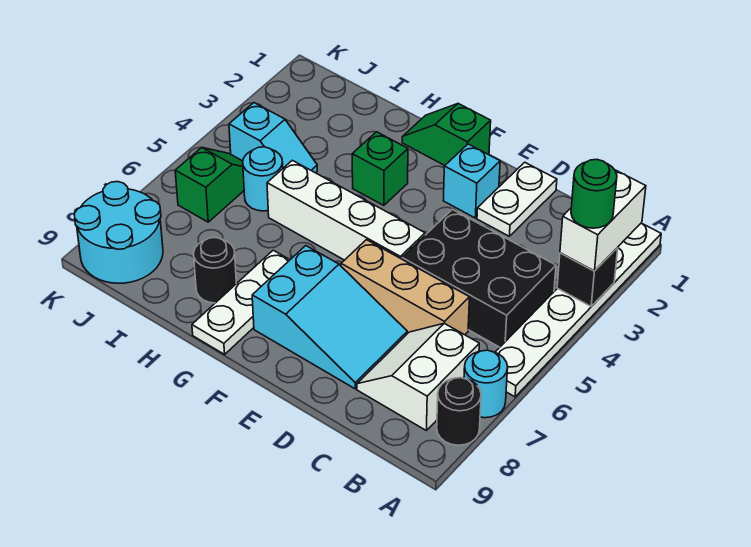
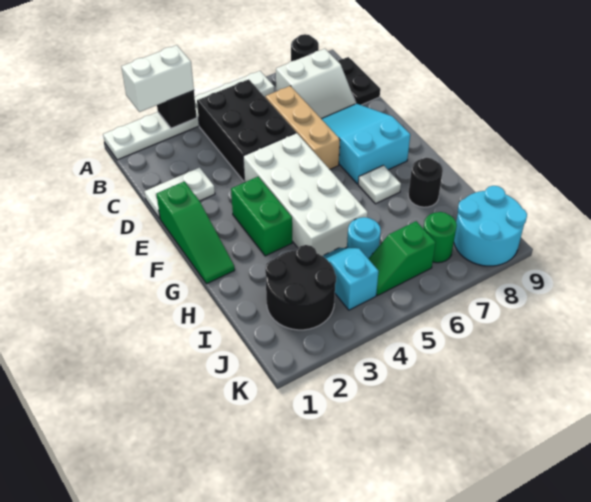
green 1x1 round brick [571,159,617,228] -> green 1x1 round brick moved to [423,212,457,263]
cyan 1x1 round brick [464,350,508,418] -> none
none -> black 1x2 plate [338,57,380,105]
cyan 1x1 brick [443,144,500,218] -> none
white 1x4 brick [267,160,425,260] -> white 2x4 brick [243,133,368,256]
green 1x2 slope [402,104,491,165] -> green 1x3 slope [156,181,235,284]
green 1x1 brick [352,132,408,206] -> green 1x2 brick [231,177,292,256]
white 1x3 plate [192,250,290,354] -> white 1x1 plate [358,165,401,204]
none -> black 2x2 round brick [265,245,336,330]

